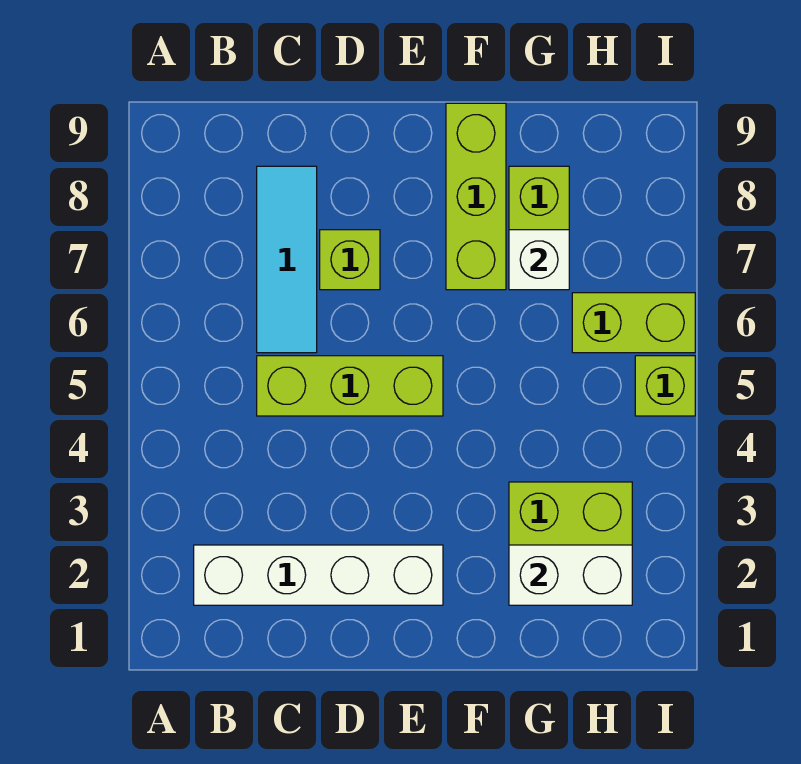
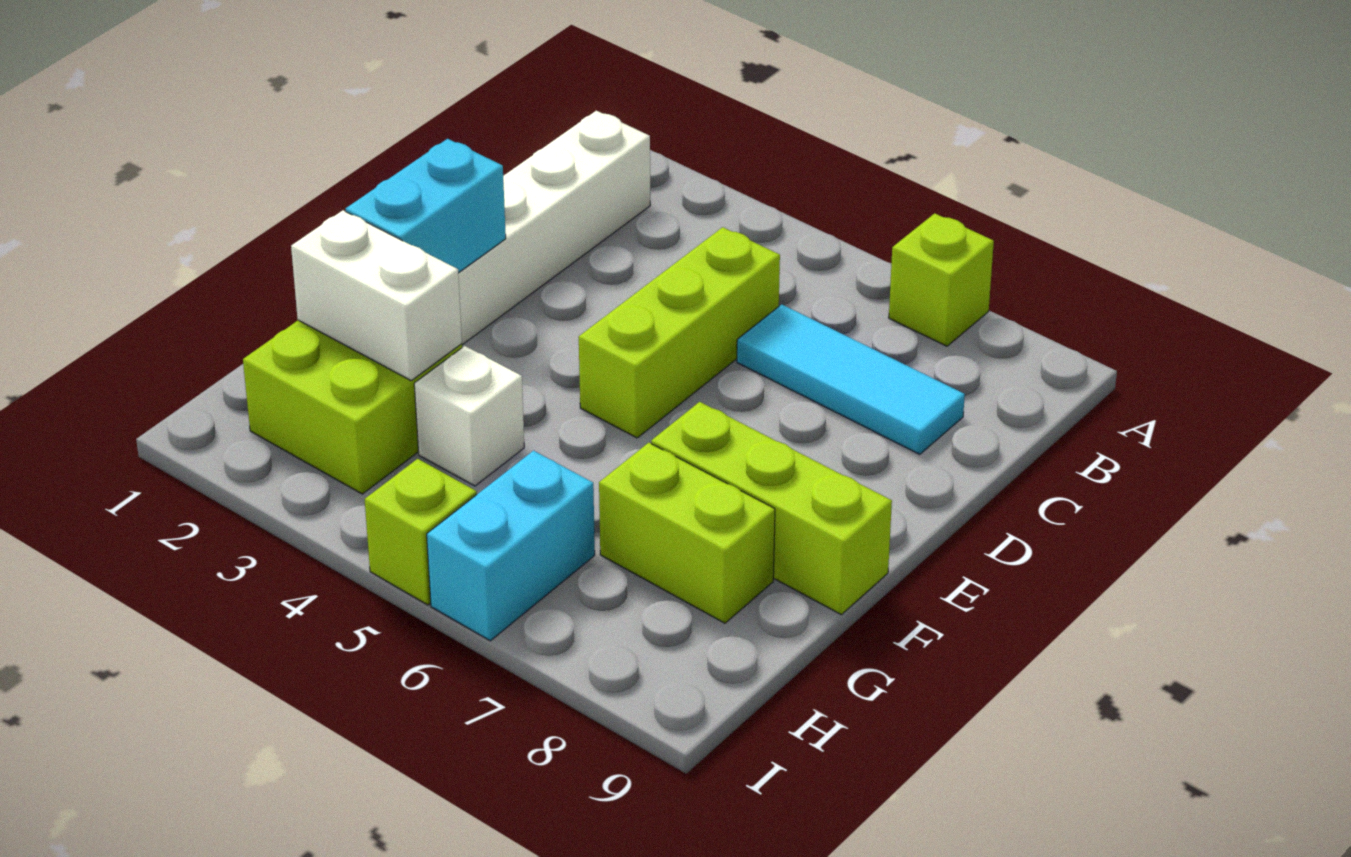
lime 1x1 brick [320,230,380,290] -> lime 1x1 brick moved to [889,213,994,346]
none -> cyan 1x2 brick [346,139,506,273]
white 1x2 brick [509,545,632,605] -> white 1x2 brick turned to [291,210,462,381]
white 1x1 brick [509,230,569,290] -> white 1x1 brick moved to [414,346,524,486]
lime 1x2 brick [572,293,695,353] -> cyan 1x2 brick [427,451,595,641]

